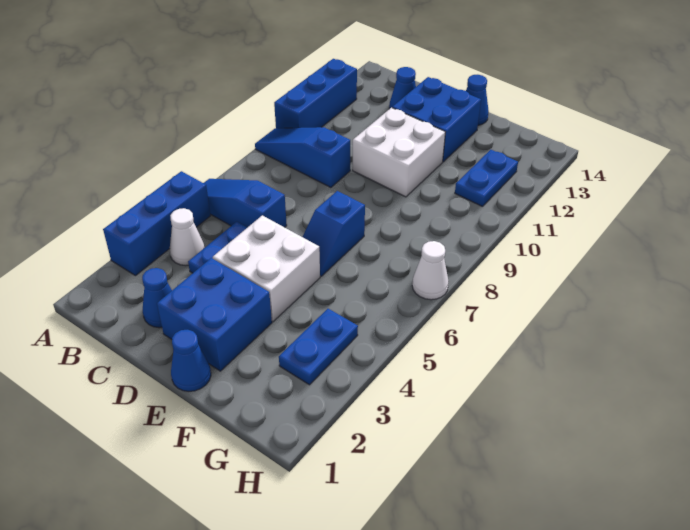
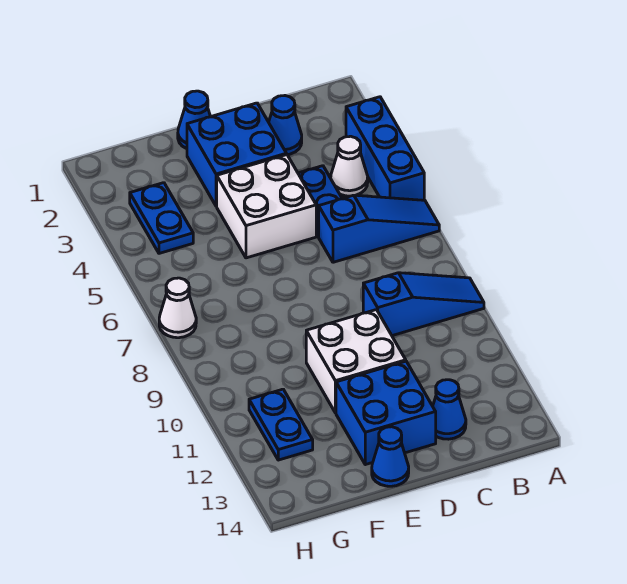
blue 1x3 brick [274,59,357,128] -> none
blue 1x2 slope [303,191,365,276] -> none

